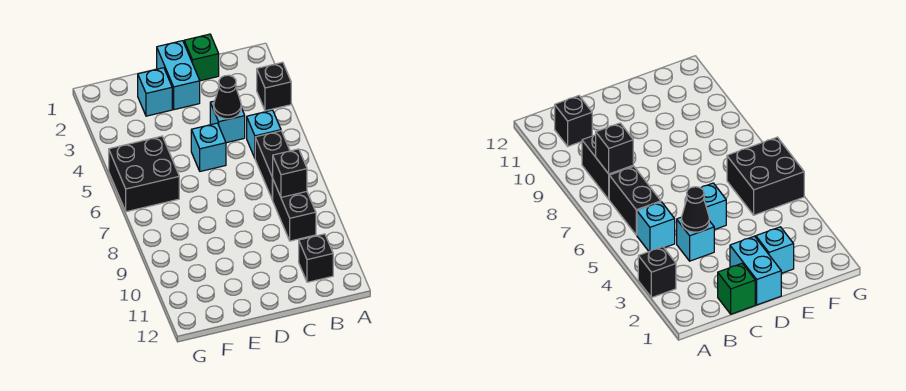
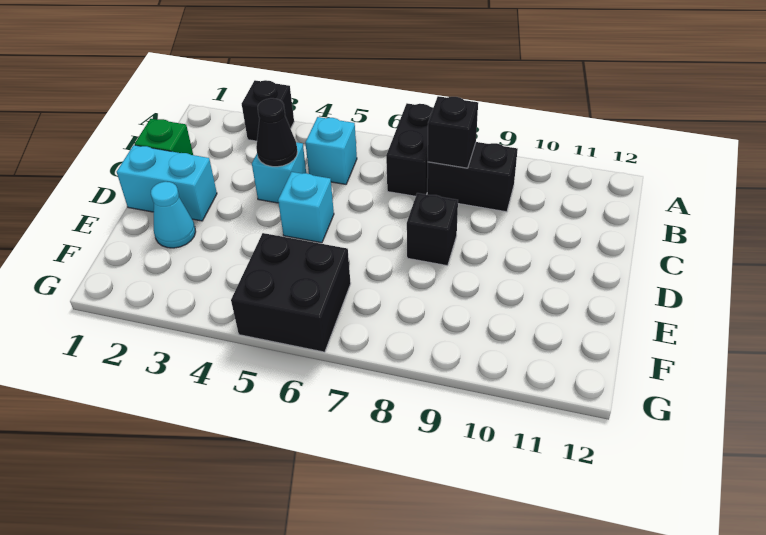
black 1x2 brick [255,131,290,200] -> black 1x2 brick turned to [386,103,433,196]
black 1x1 brick [299,234,333,282] -> black 1x1 brick moved to [407,193,458,266]
cyan 1x1 brick [138,68,172,116] -> cyan 1x1 cone [151,182,196,248]

